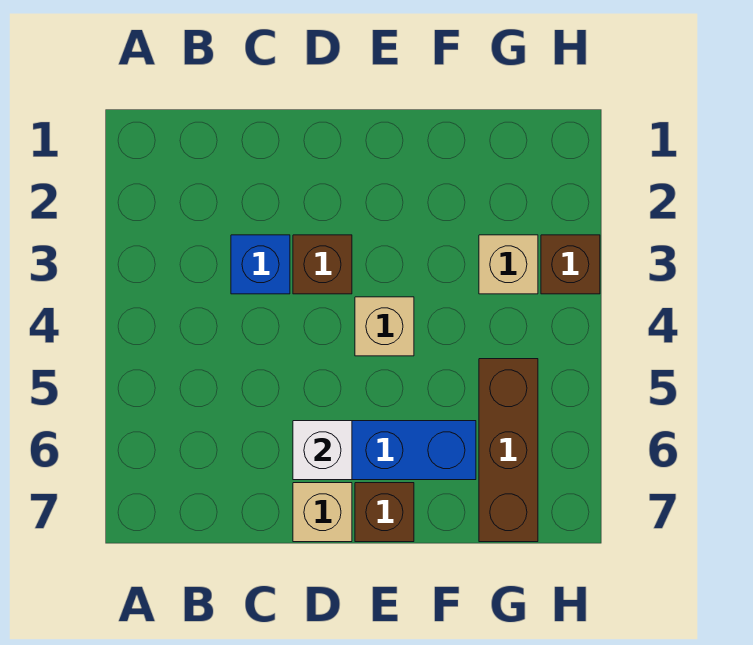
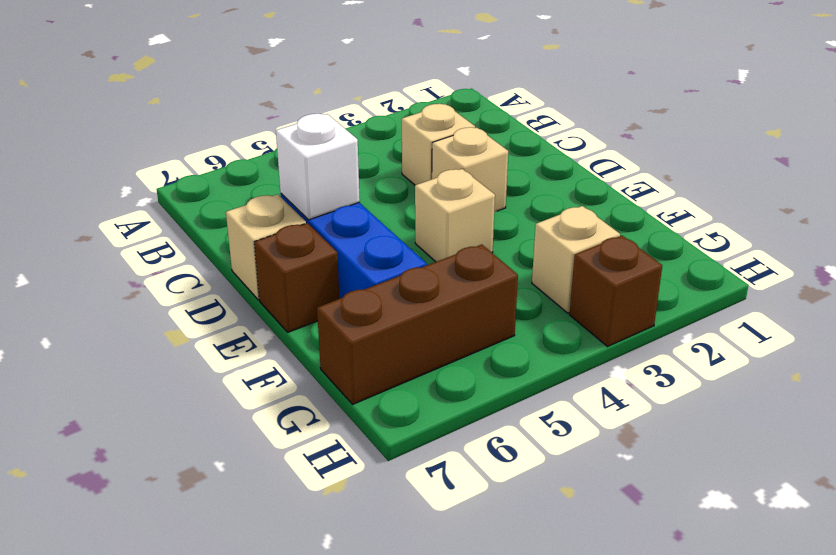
blue 1x1 brick [231,235,290,294] -> tan 1x1 brick [402,104,475,185]
brown 1x1 brick [293,235,352,294] -> tan 1x1 brick [432,127,508,212]

